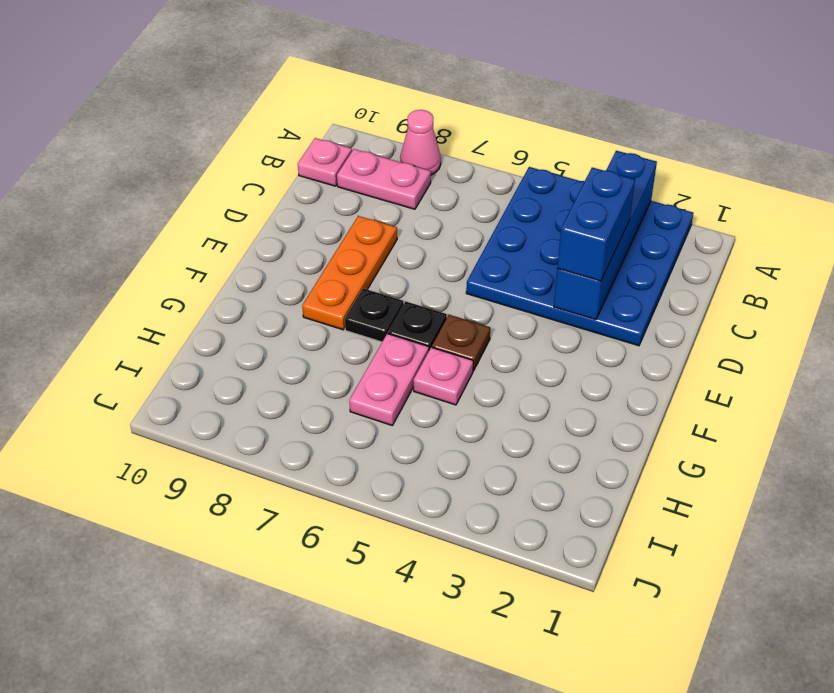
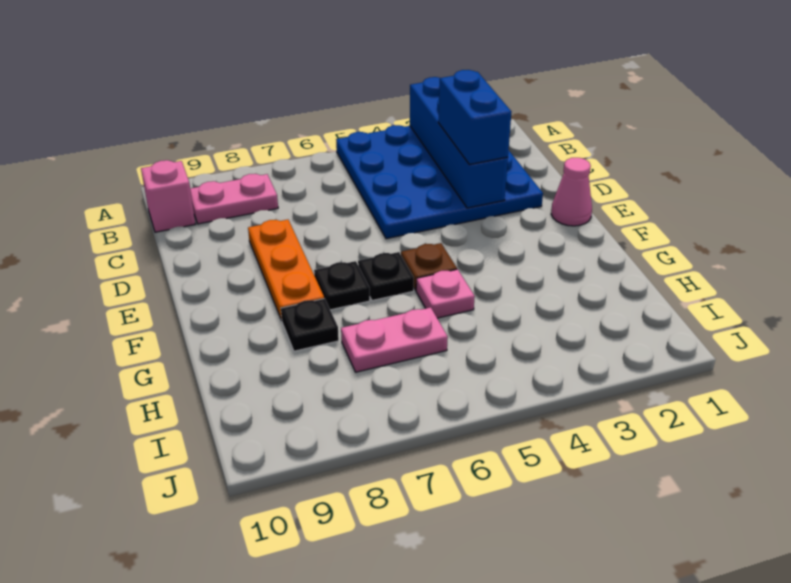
pink 1x1 cone [400,110,441,175] -> pink 1x1 cone moved to [551,158,592,226]
pink 1x1 plate [298,138,352,186] -> pink 1x1 brick [141,160,195,232]
pink 1x2 plate [349,334,429,426] -> pink 1x2 plate turned to [341,307,448,372]
none -> black 1x1 plate [281,298,339,351]

